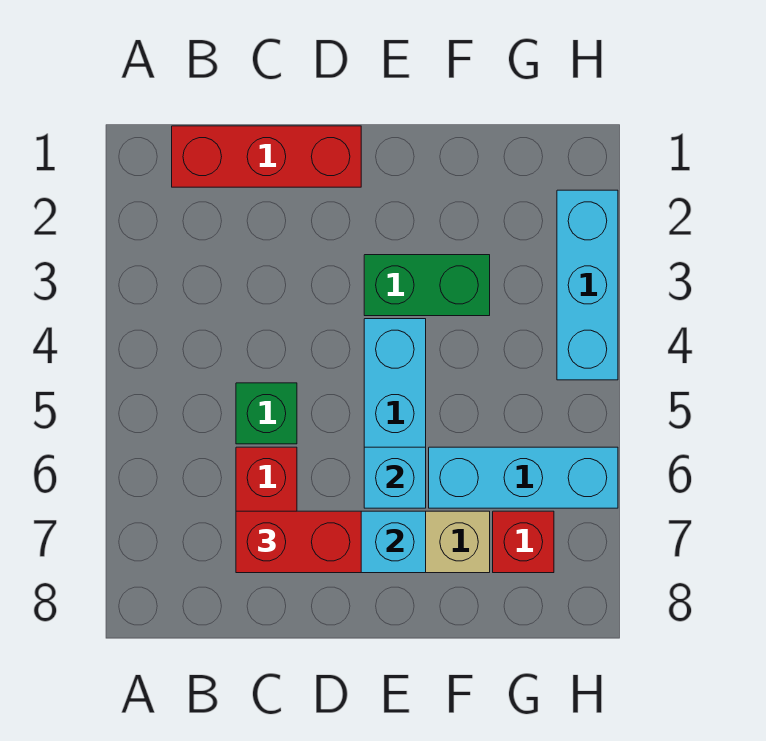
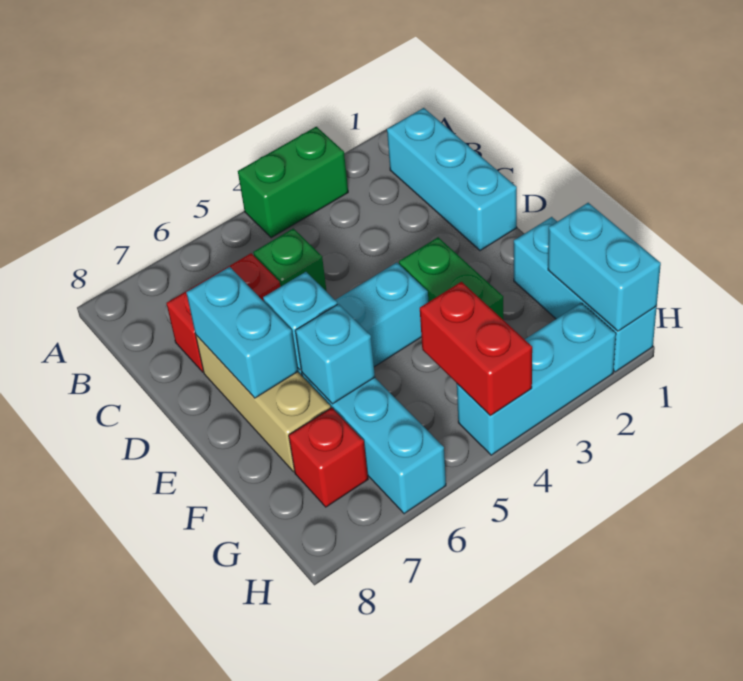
none -> green 1x2 brick [238,127,348,238]
red 1x3 brick [172,126,361,187] -> cyan 1x3 brick [387,108,517,251]
red 1x2 brick [236,511,361,573] -> red 1x2 brick moved to [420,282,532,416]
none -> cyan 1x3 brick [514,217,657,372]
none -> cyan 1x1 brick [295,304,375,404]
none -> cyan 1x2 brick [548,203,661,331]

